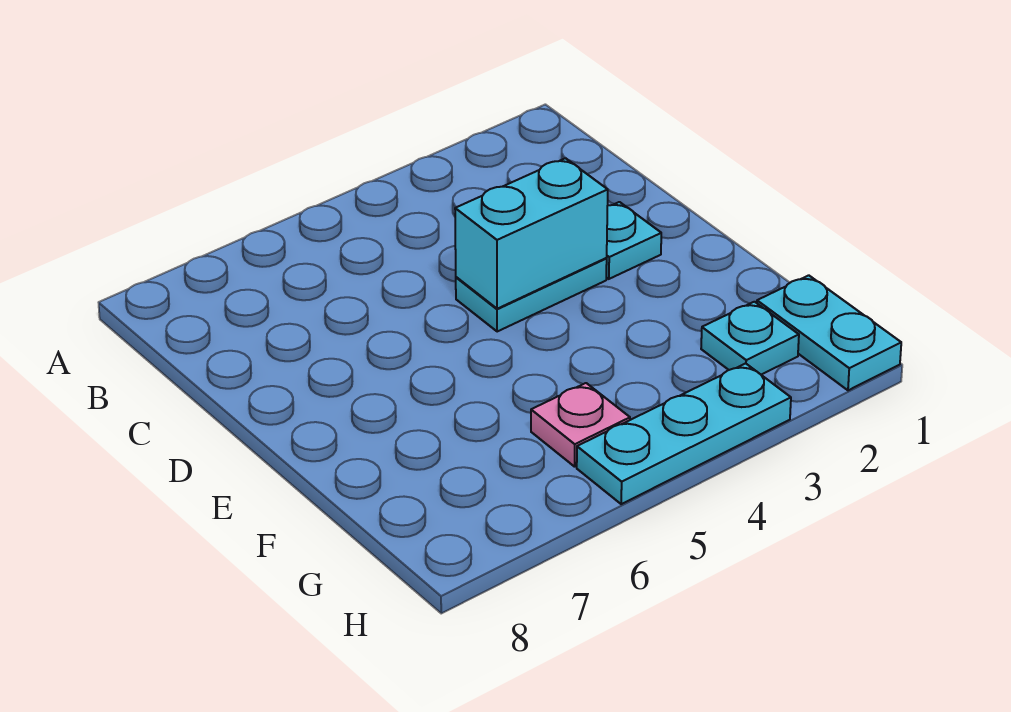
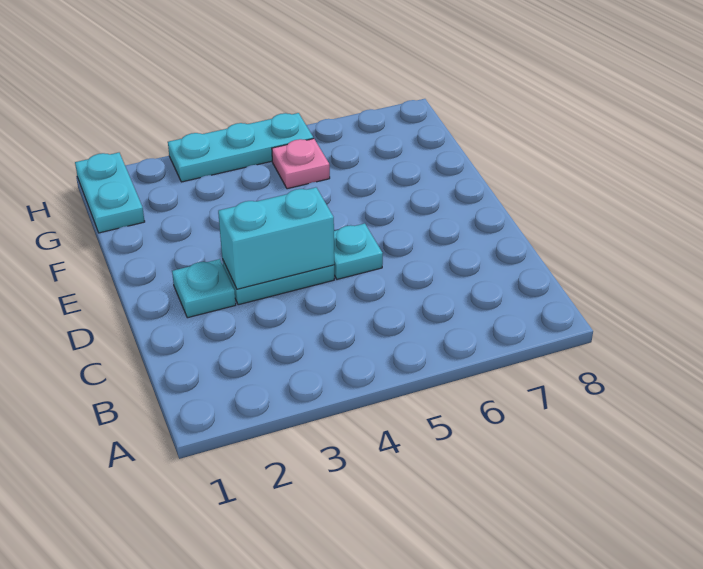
cyan 1x1 plate [701,302,799,375] -> cyan 1x1 plate moved to [334,223,383,279]

